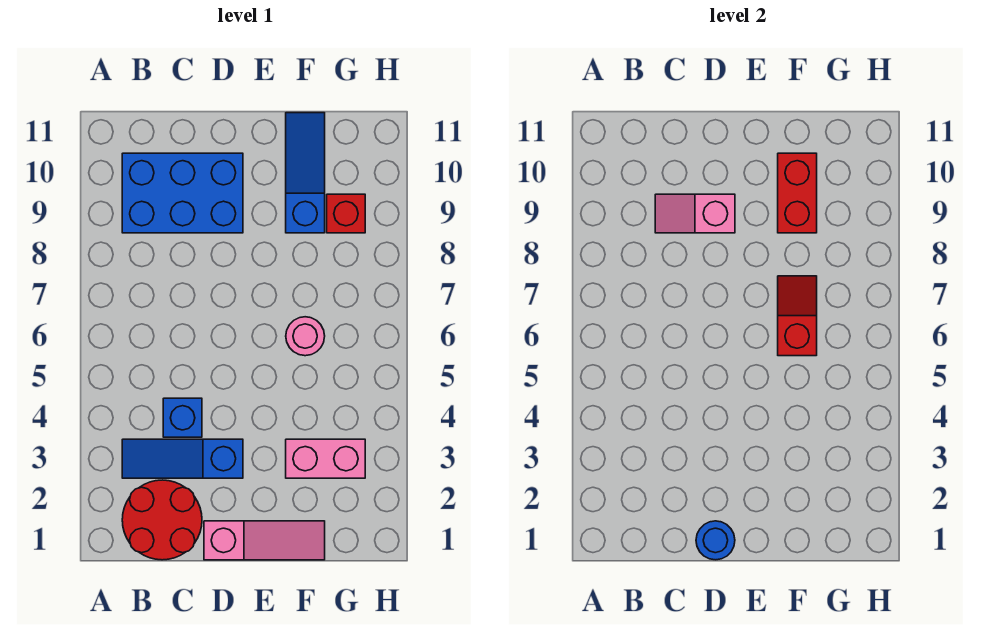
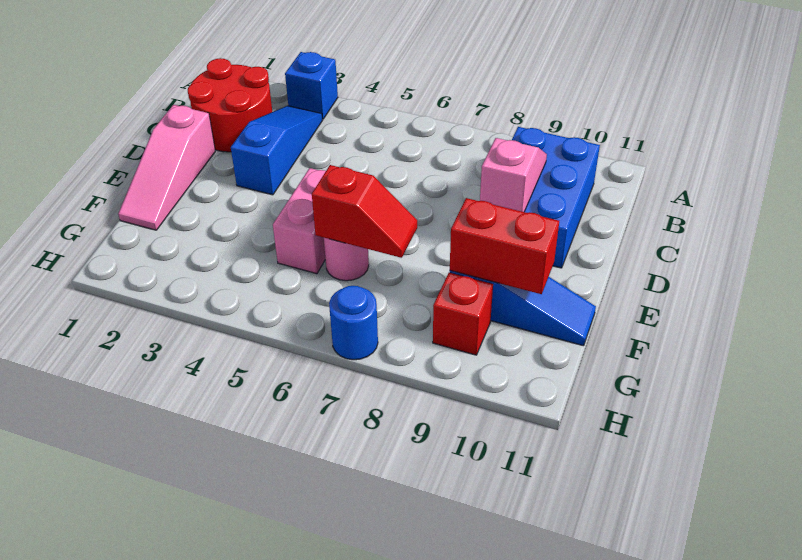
blue 1x1 brick [163,398,202,437] -> blue 1x1 brick moved to [285,52,338,119]
blue 1x1 round brick [696,521,735,560] -> blue 1x1 round brick moved to [329,286,378,360]
pink 1x2 brick [286,439,365,478] -> pink 1x2 brick moved to [273,168,326,274]

